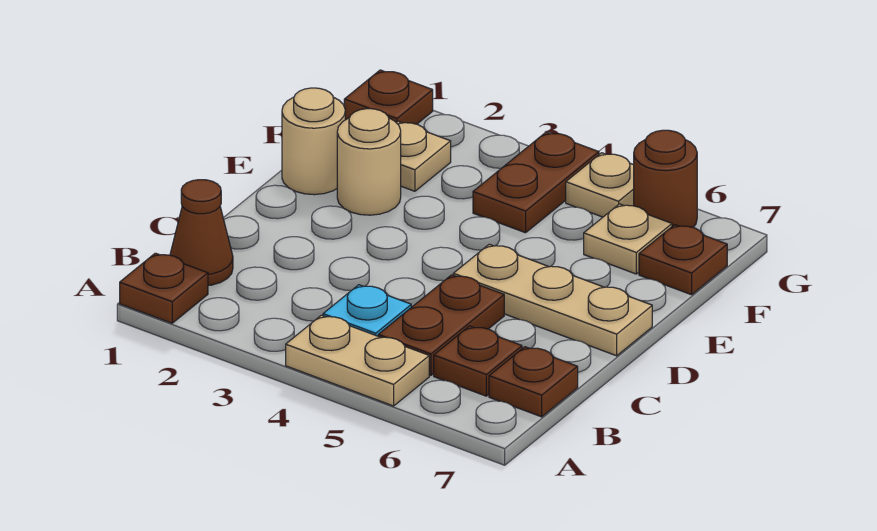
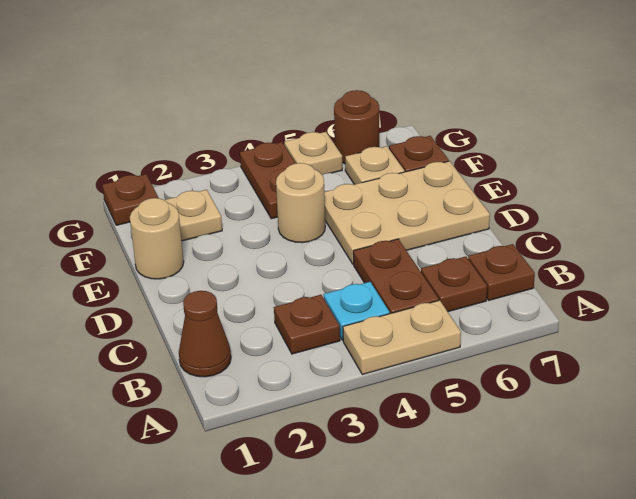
brown 1x1 plate [120,253,208,323] -> brown 1x1 plate moved to [274,295,340,354]
tan 1x3 plate [453,244,652,356] -> tan 2x3 plate [324,161,490,264]
tan 1x1 round brick [337,109,401,215] -> tan 1x1 round brick moved to [276,163,325,243]

